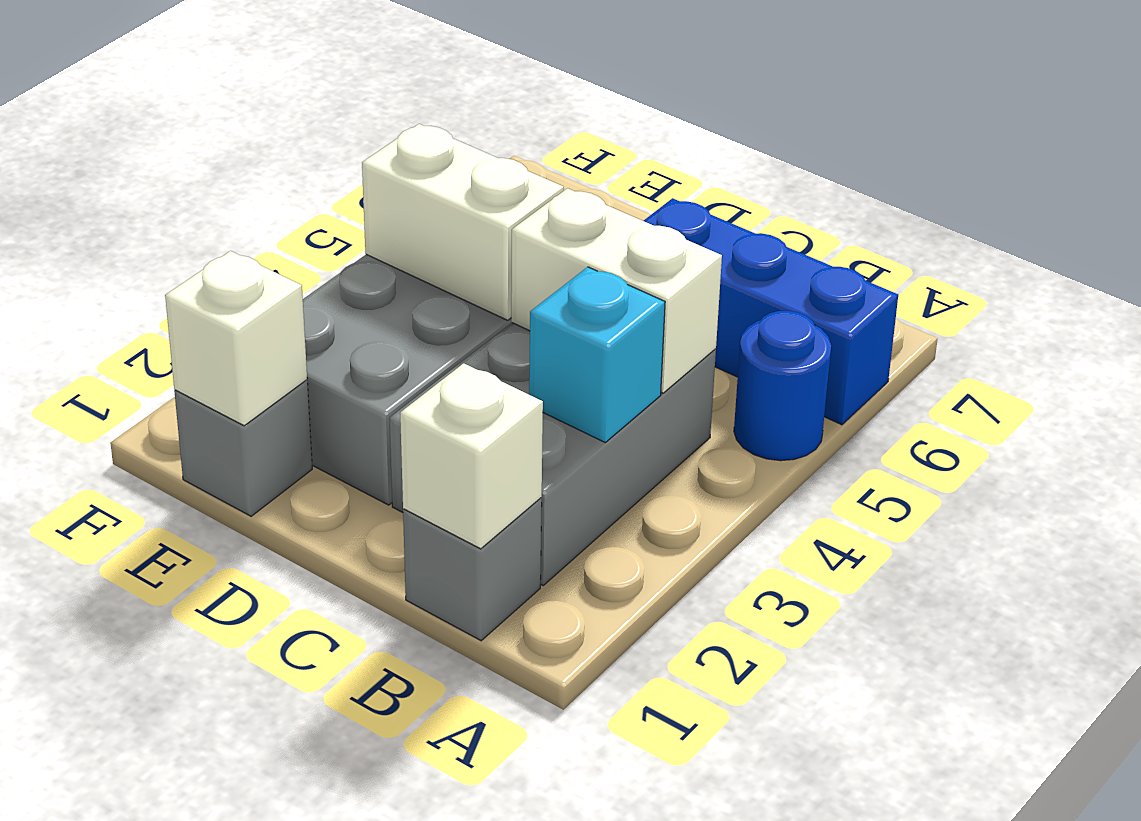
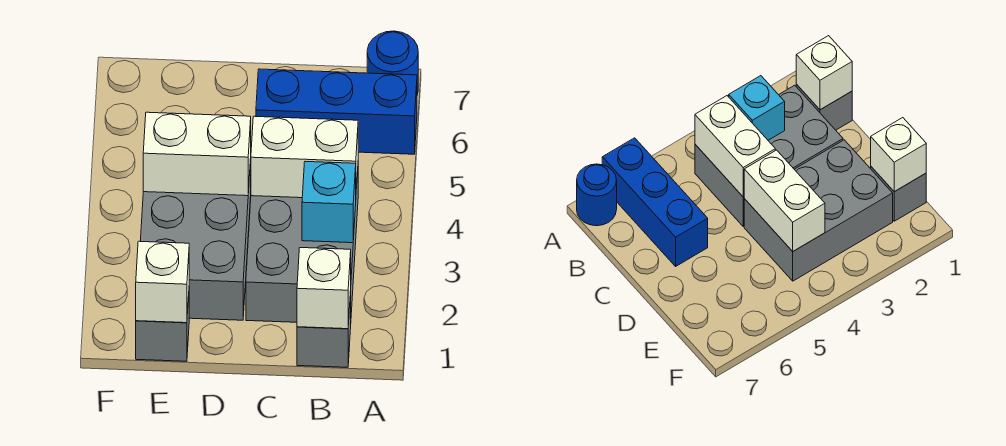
blue 1x1 round brick [734,311,831,461] -> blue 1x1 round brick moved to [367,31,418,94]

